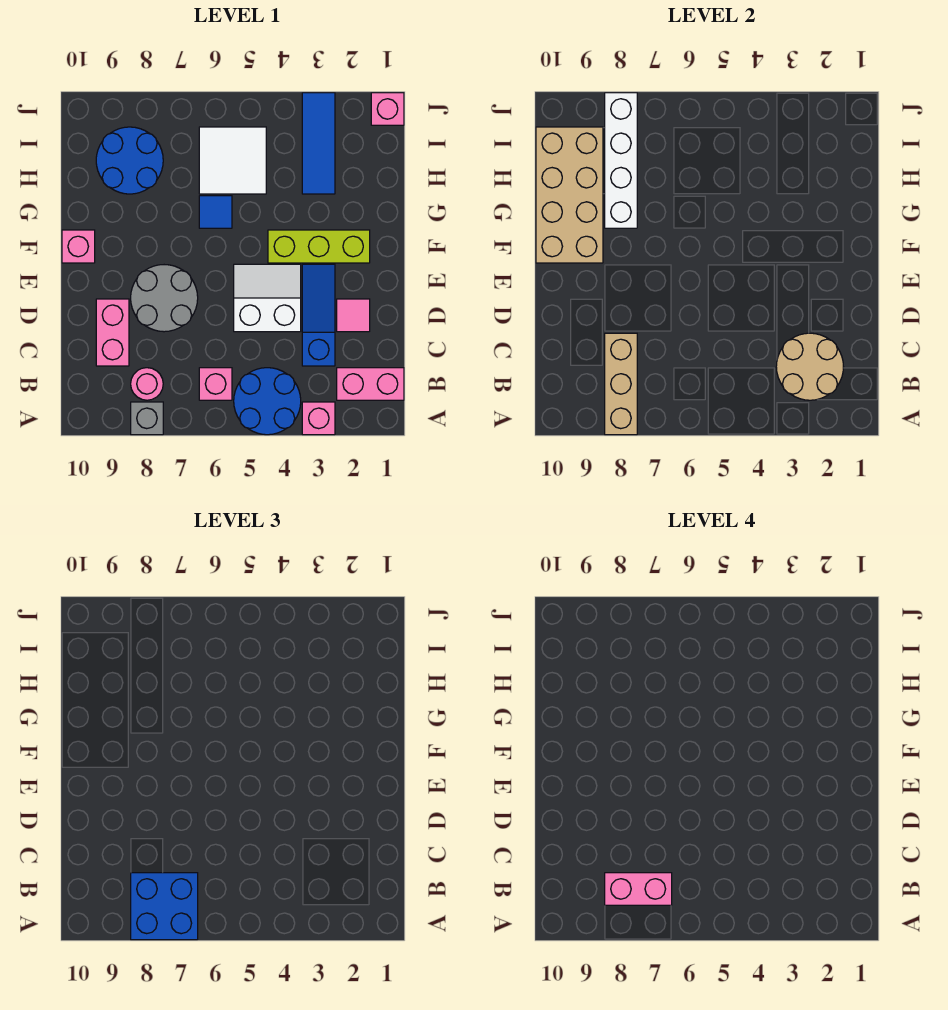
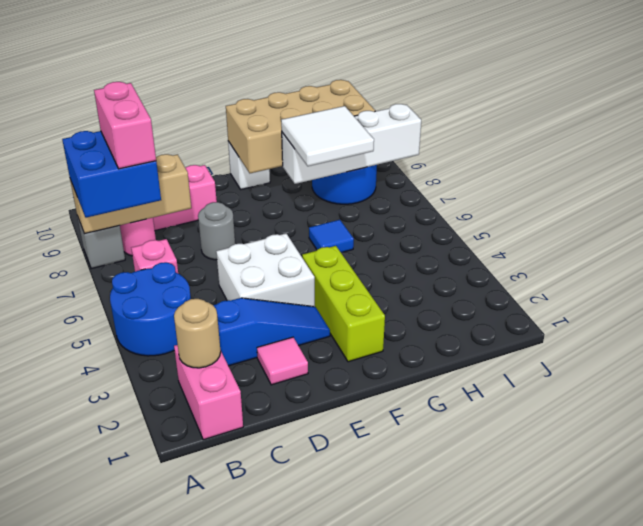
pink 1x1 brick [302,402,335,435] -> none
tan 2x2 round brick [776,333,843,400] -> tan 1x1 round brick [174,299,221,368]
white 2x2 slope [234,264,301,332] -> white 2x2 brick [216,234,315,307]
grey 2x2 round brick [131,265,198,332] -> grey 1x1 round brick [198,202,235,260]
pink 1x1 brick [62,230,95,263] -> white 1x1 brick [228,141,270,189]
blue 1x3 tile [302,93,335,194] -> none
white 2x2 tile [199,127,266,194] -> white 2x2 tile moved to [281,106,374,166]
pink 1x1 brick [371,93,404,125] -> none

